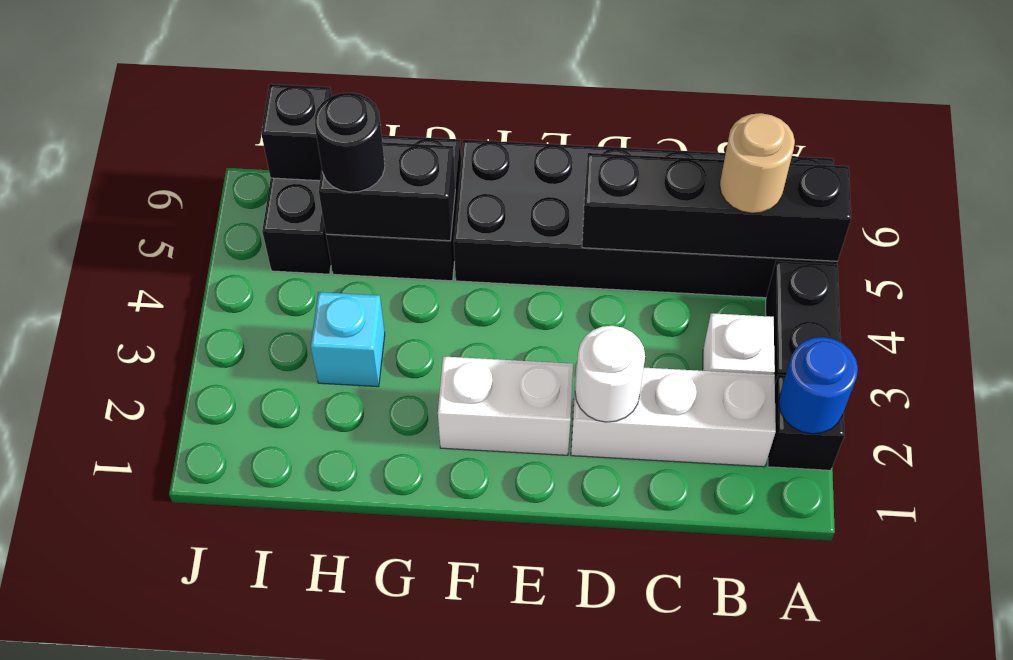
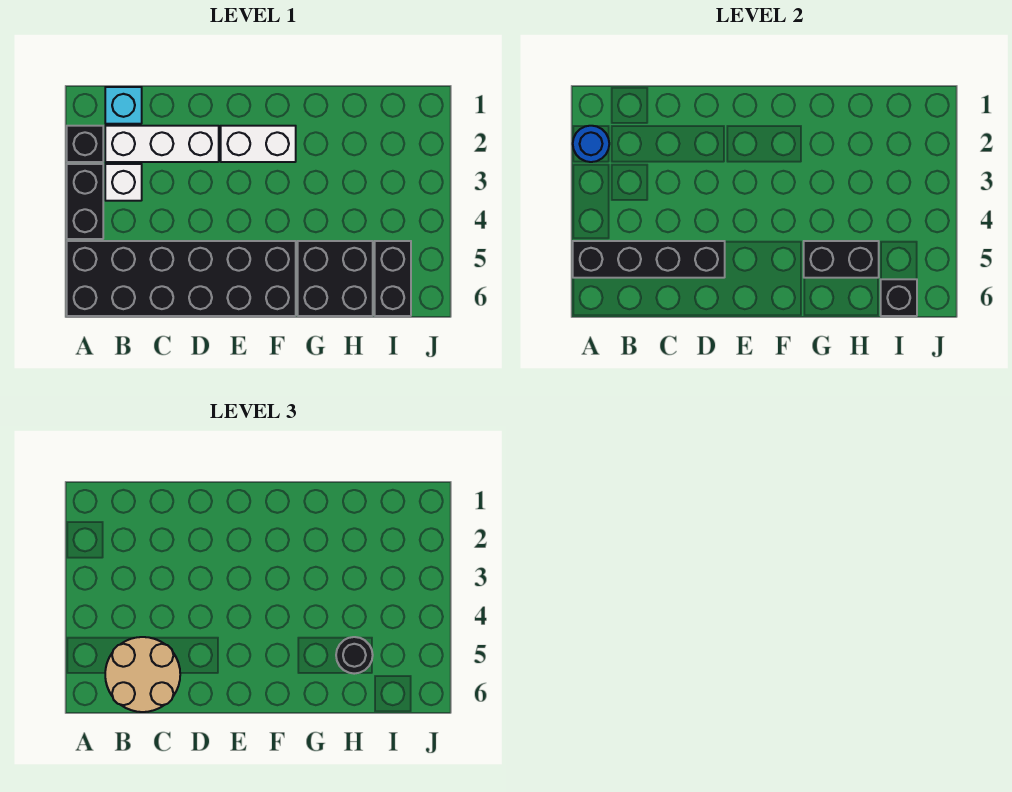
tan 1x1 round brick [720,113,795,213] -> tan 2x2 round brick [105,637,180,712]
white 1x1 round brick [575,326,645,422] -> none
cyan 1x1 brick [311,292,385,387] -> cyan 1x1 brick moved to [105,87,142,124]

